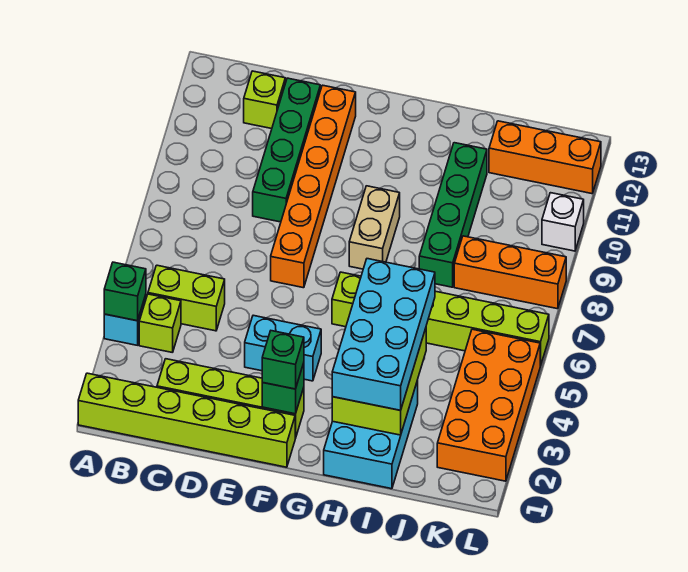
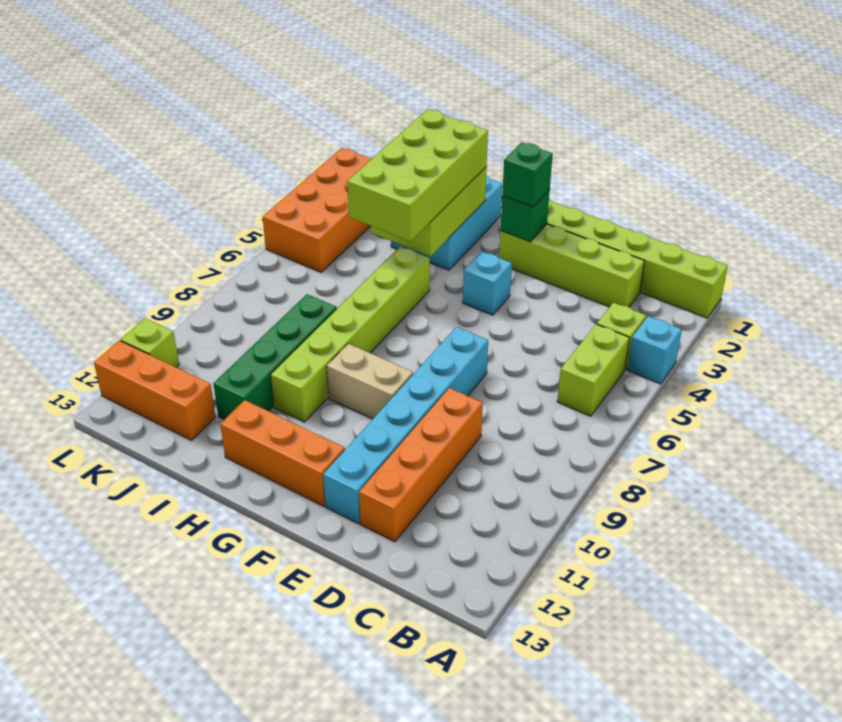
green 1x1 brick [104,262,146,321] -> none
lime 1x2 brick [148,265,225,331] -> lime 1x2 brick turned to [557,324,629,416]
lime 1x1 brick [244,71,285,129] -> lime 1x1 brick moved to [121,318,179,367]
green 1x4 brick [253,78,320,222] -> orange 1x4 brick [359,388,483,542]
cyan 1x2 brick [245,315,321,381] -> cyan 1x1 brick [463,251,512,315]
orange 1x6 brick [271,85,356,288] -> cyan 1x6 brick [323,327,488,524]
lime 1x6 brick [332,272,549,366] -> lime 1x6 brick turned to [271,246,430,422]
tan 1x2 brick [349,186,400,269] -> tan 1x2 brick turned to [327,344,413,419]
cyan 2x4 brick [332,259,435,410] -> lime 2x4 brick [347,109,488,241]
orange 1x3 brick [454,236,566,309] -> orange 1x3 brick moved to [220,400,345,506]
white 1x1 brick [542,193,584,251] -> none

